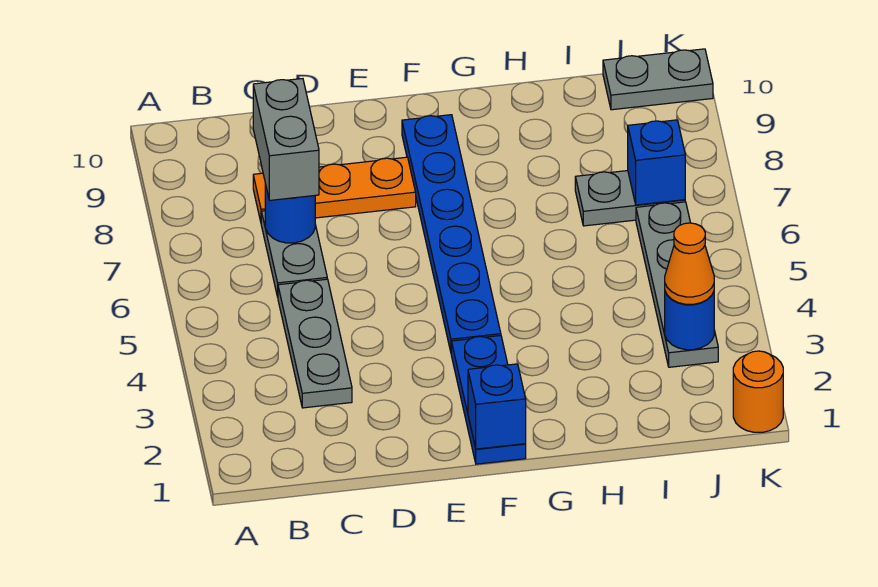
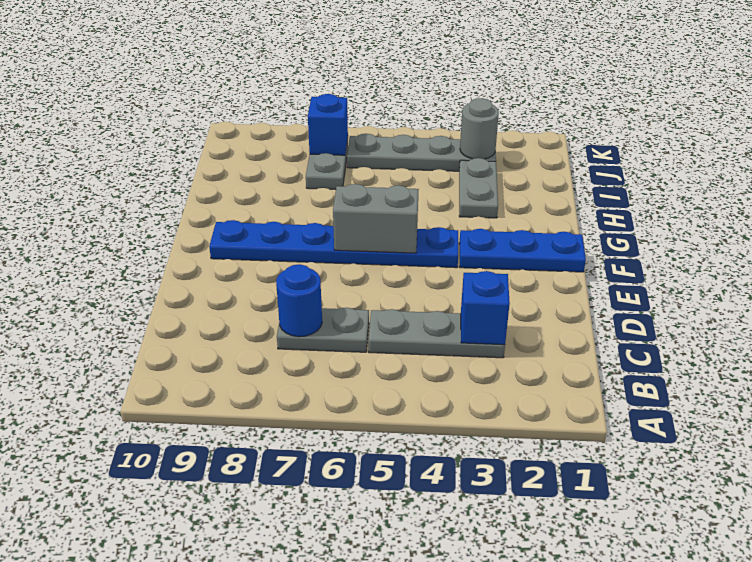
grey 1x2 brick [253,78,319,200] -> grey 1x2 brick moved to [333,184,419,253]
orange 1x3 plate [253,157,416,221] -> none
blue 1x1 brick [468,364,526,449] -> blue 1x1 brick moved to [461,271,510,345]
blue 1x1 round brick [665,292,714,350] -> grey 1x1 round brick [460,98,499,159]
orange 1x1 cone [665,223,714,304] -> none
grey 1x2 plate [603,49,713,110] -> grey 1x2 plate moved to [459,158,498,218]
orange 1x1 round brick [733,351,783,432] -> none

